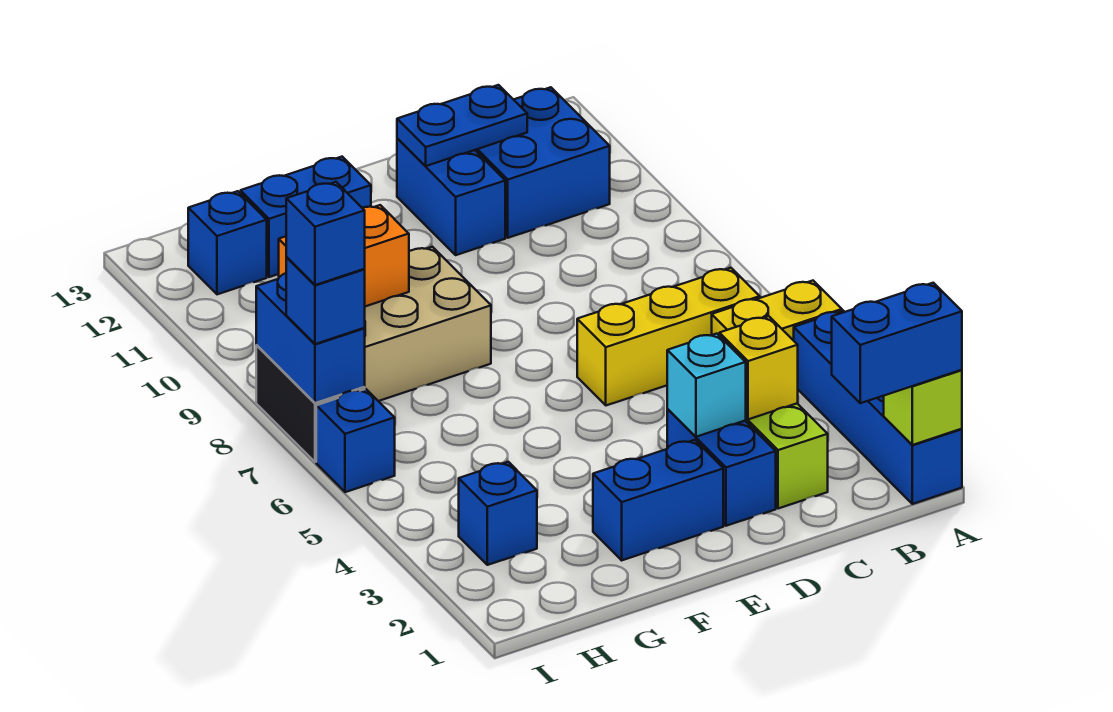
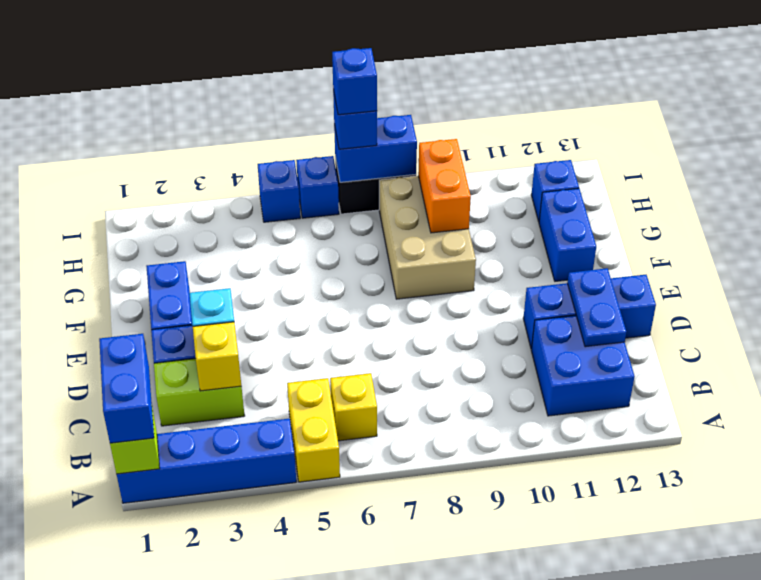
yellow 1x3 brick [577,268,760,405] -> yellow 1x1 brick [330,373,377,441]
blue 1x2 brick [397,139,505,255] -> blue 1x3 brick [523,275,656,349]
blue 1x1 brick [459,462,537,565] -> blue 1x1 brick moved to [258,160,300,222]

